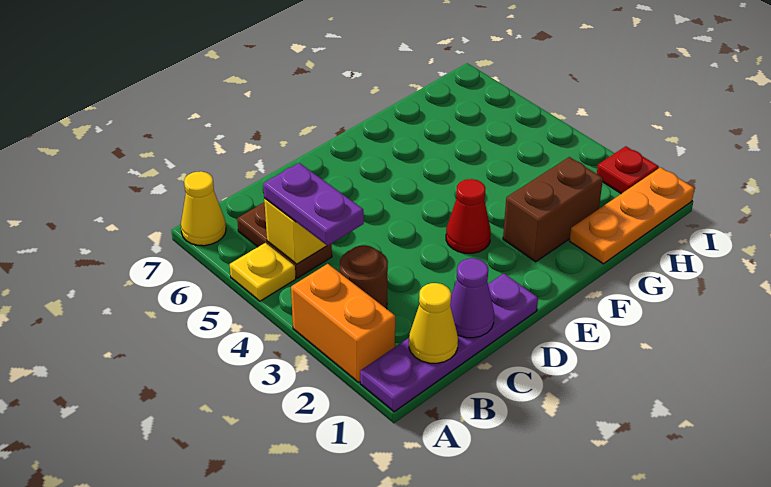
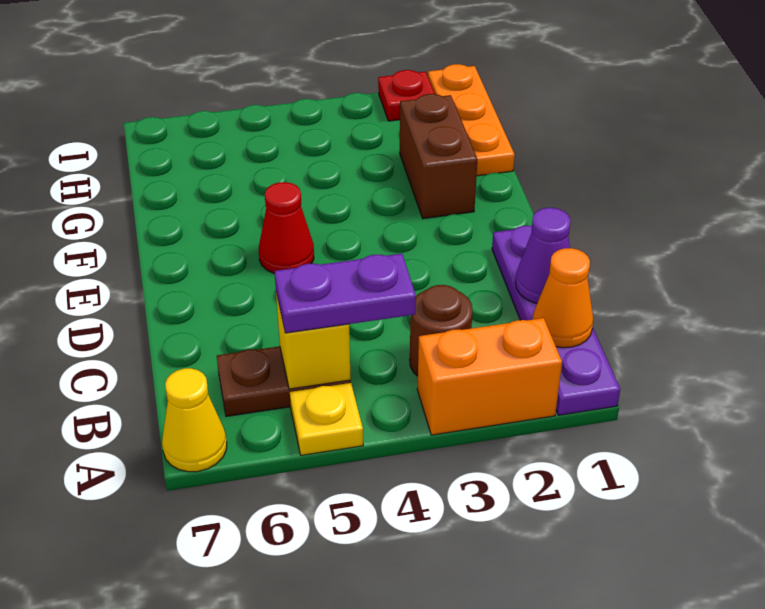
yellow 1x1 cone [409,283,458,363] -> orange 1x1 cone [533,248,593,348]
red 1x1 cone [446,179,491,253] -> red 1x1 cone moved to [259,182,314,274]

